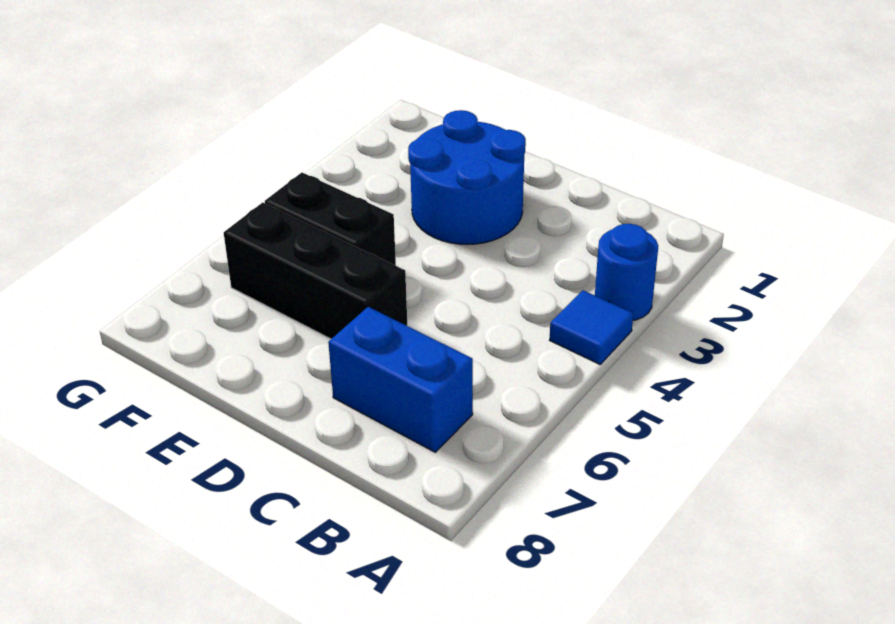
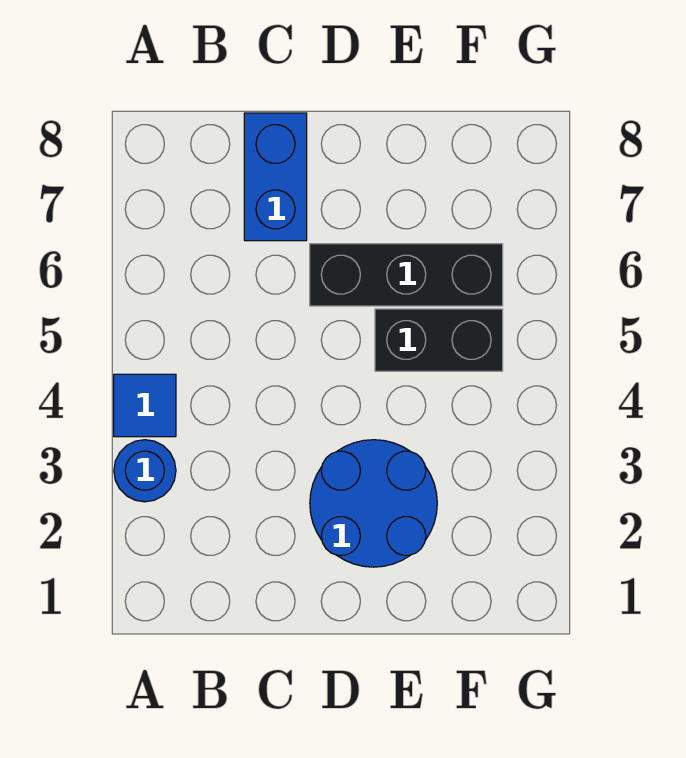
blue 1x2 brick [328,307,473,452] -> blue 1x2 brick turned to [244,113,307,241]

